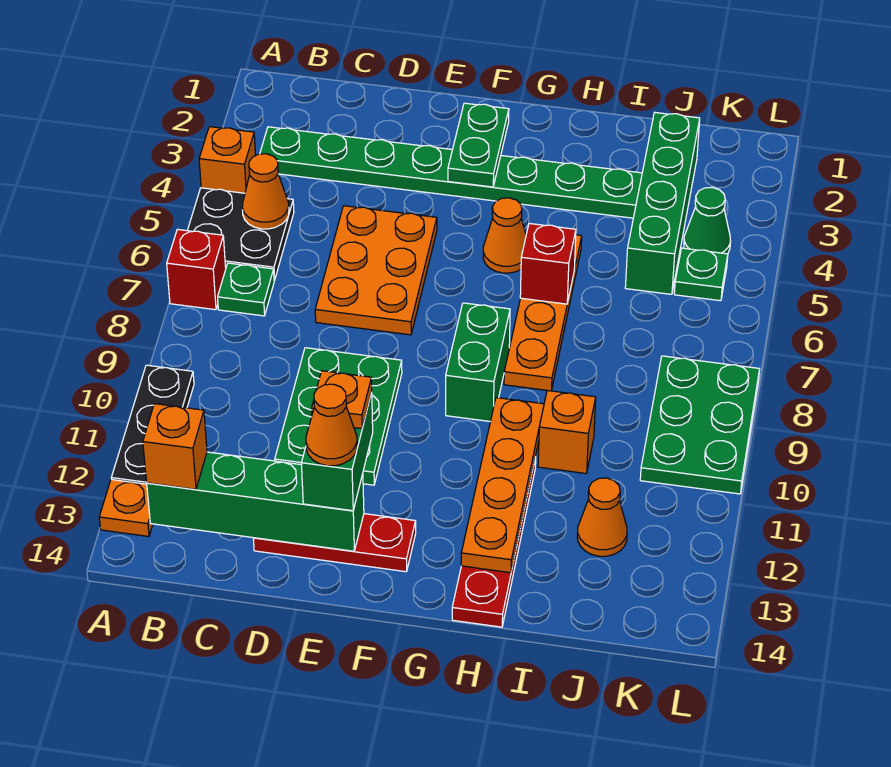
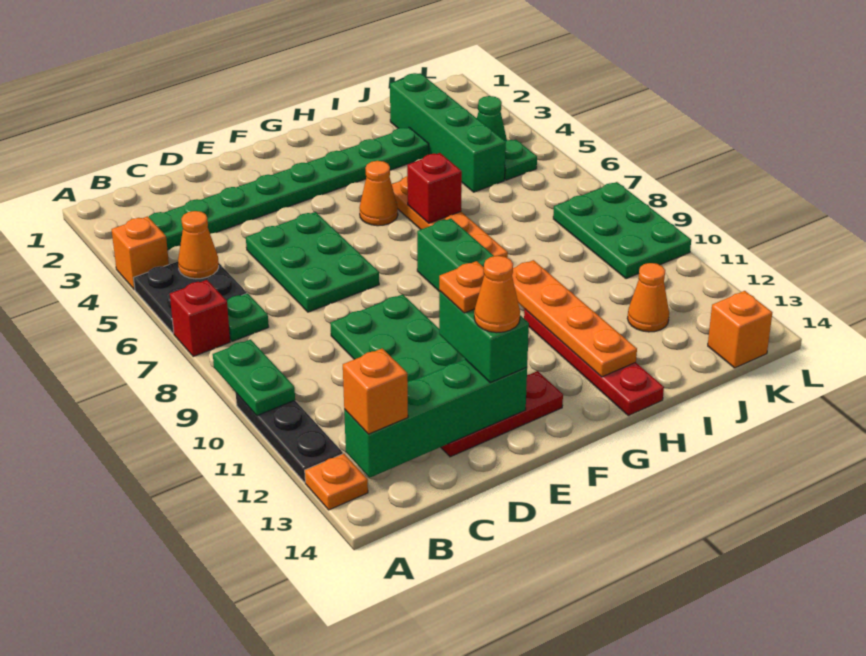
orange 2x3 plate [315,206,437,335] -> green 2x3 plate [246,212,379,312]
green 1x2 plate [448,103,509,187] -> green 1x2 plate moved to [213,339,295,416]
orange 1x1 brick [538,390,596,473] -> orange 1x1 brick moved to [708,291,772,368]

